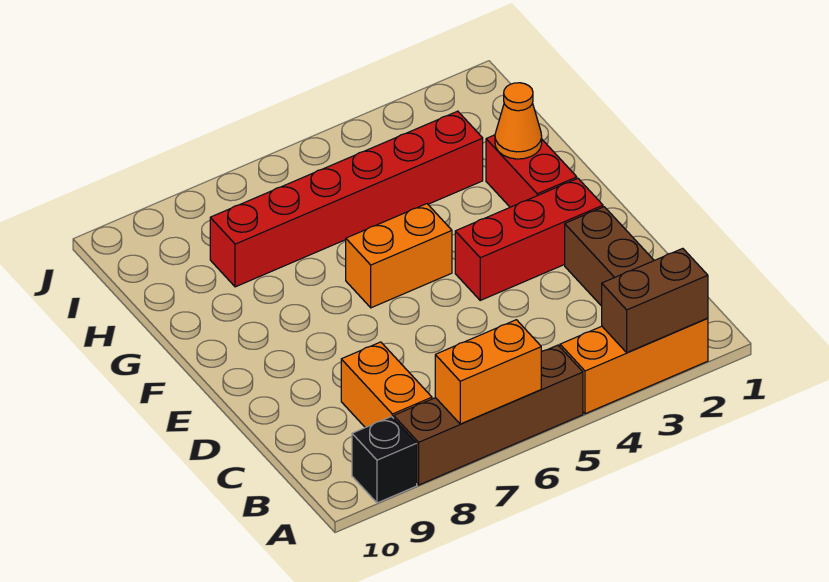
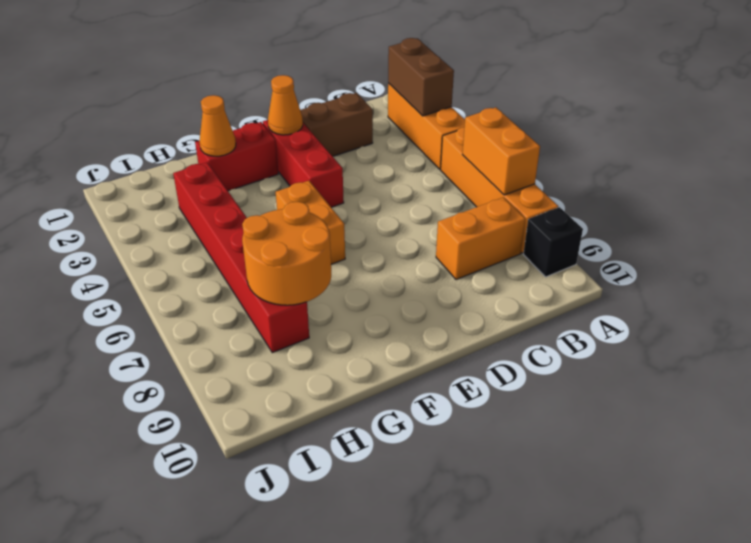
brown 1x4 brick [394,345,583,485] -> orange 1x4 brick [441,127,558,253]
none -> orange 1x1 cone [268,75,303,135]
none -> orange 2x2 round brick [242,202,331,305]

